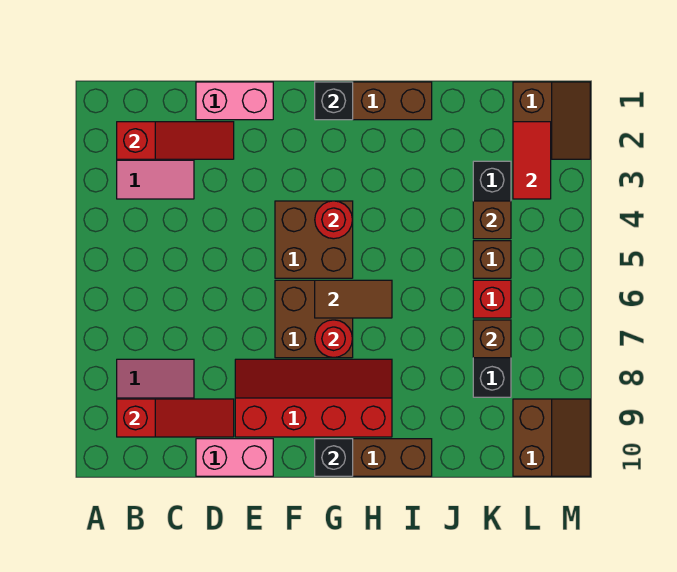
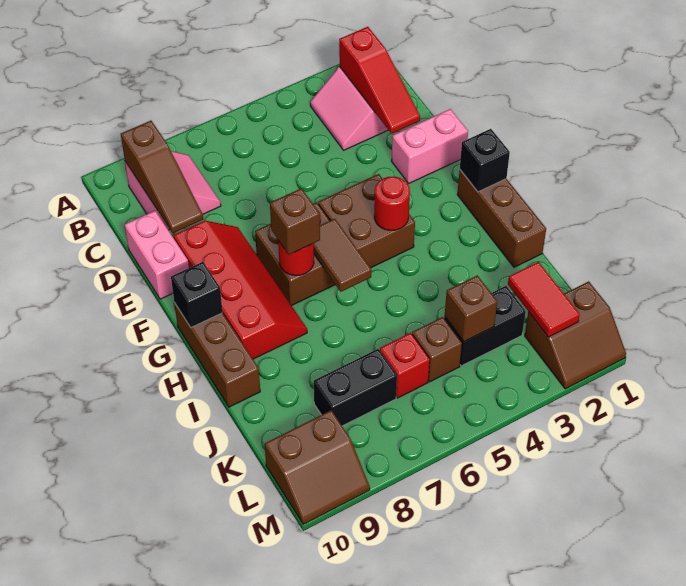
red 1x3 slope [117,399,234,437] -> brown 1x3 slope [121,121,203,233]
pink 1x2 brick [196,82,273,120] -> pink 1x2 brick turned to [392,109,468,183]
brown 1x1 brick [473,320,511,358] -> brown 1x1 brick moved to [270,188,320,255]
red 1x2 tile [513,122,551,199] -> red 1x2 tile turned to [508,262,580,337]

